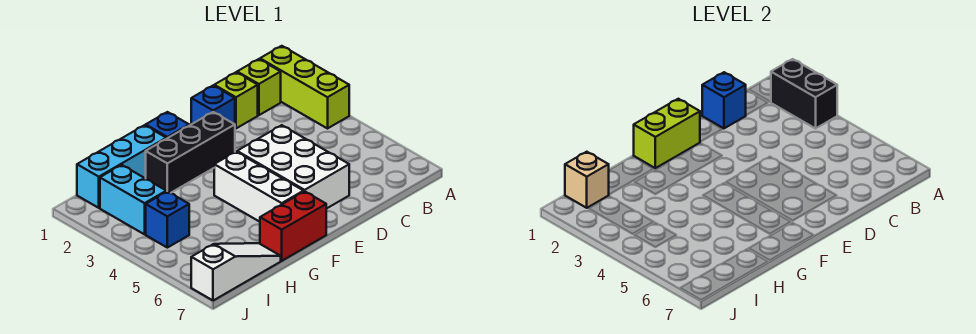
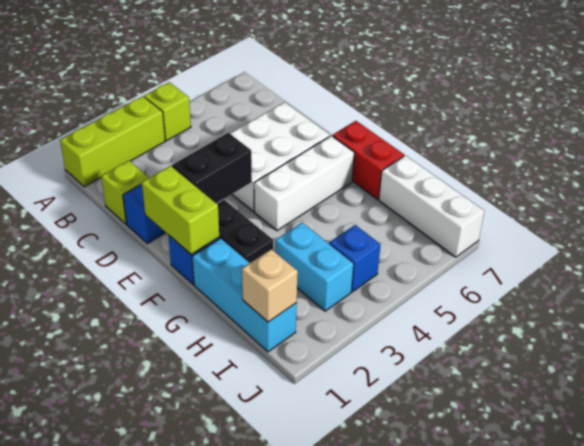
black 1x2 brick [771,59,837,128] -> black 1x2 brick moved to [172,133,252,204]
lime 1x1 brick [237,59,281,115] -> lime 1x1 brick moved to [144,82,191,141]
blue 1x1 brick [702,72,746,128] -> none
white 1x3 slope [191,243,281,301] -> white 1x3 brick [379,155,484,257]
cyan 1x2 brick [100,165,166,234] -> cyan 1x2 brick turned to [275,223,354,311]

